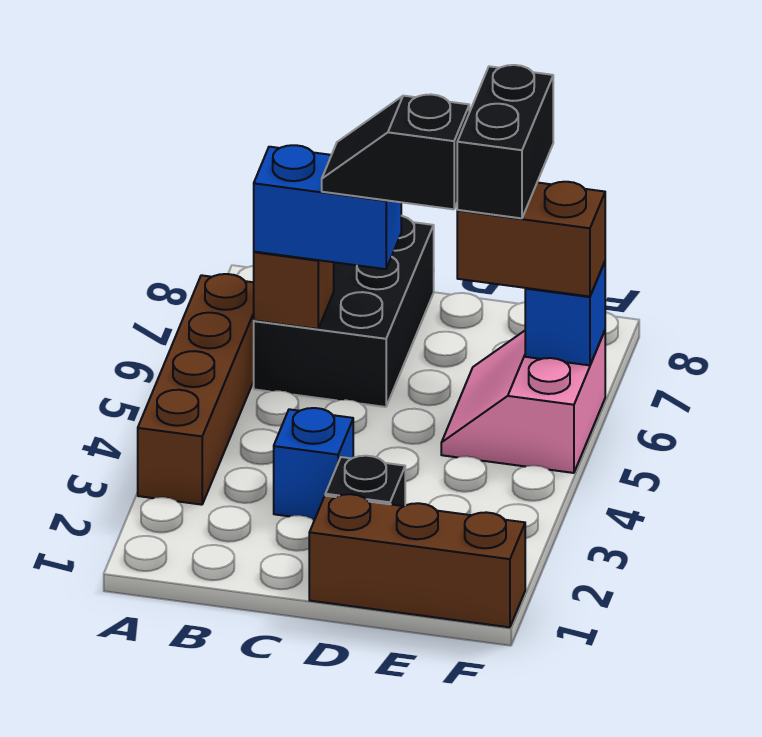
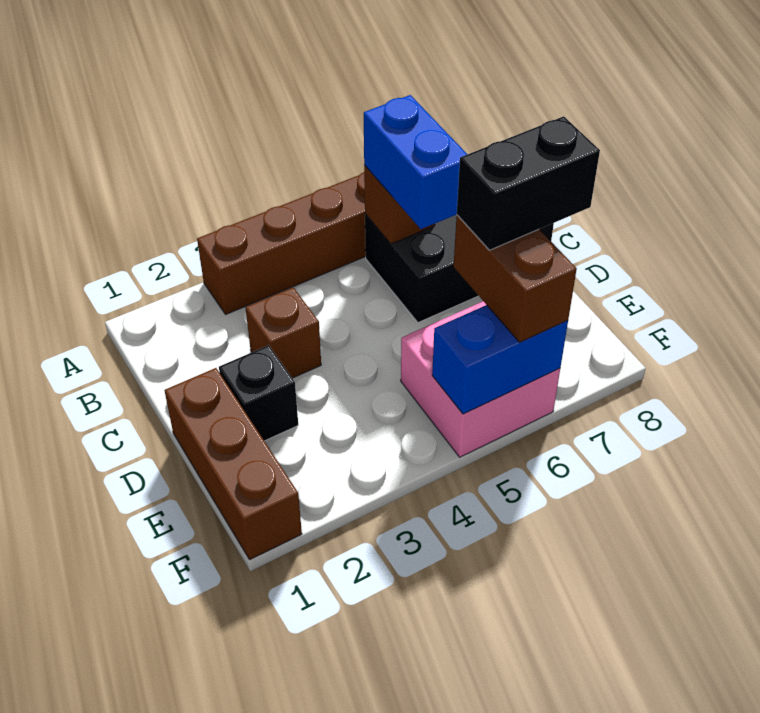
blue 1x1 brick [274,408,353,520] -> brown 1x1 brick [245,288,321,378]
black 1x2 slope [322,94,469,209] -> none
pink 2x2 slope [441,331,605,473] -> pink 2x2 brick [401,301,560,457]
blue 1x1 brick [525,262,605,365] -> blue 1x2 brick [432,305,568,414]

